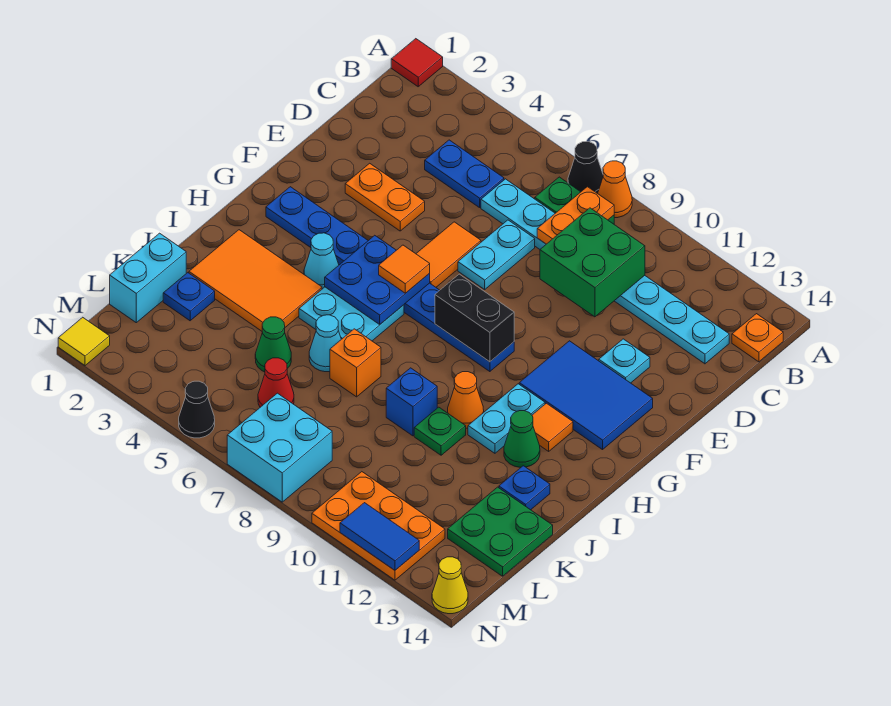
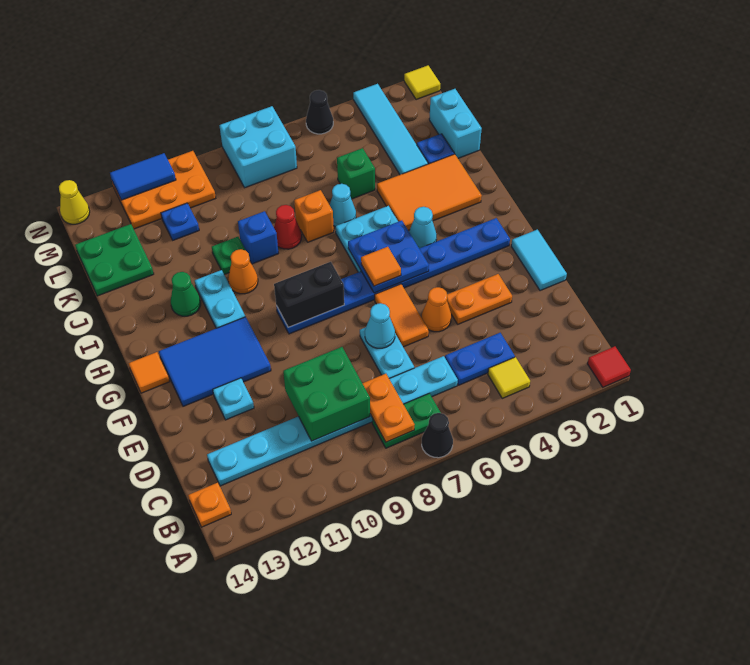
orange 1x1 cone [598,161,632,218] -> orange 1x1 cone moved to [422,287,451,332]
none -> yellow 1x1 tile [488,357,530,398]
none -> cyan 1x2 tile [511,230,567,291]
none -> cyan 1x1 cone [365,303,395,348]
orange 1x1 tile [532,403,573,451] -> orange 1x1 tile moved to [129,352,170,393]
blue 1x1 plate [499,466,550,510] -> blue 1x1 plate moved to [161,203,199,240]
none -> cyan 1x4 tile [353,84,428,175]
green 1x1 cone [255,317,291,372] -> green 1x1 brick [337,148,375,199]
red 1x1 cone [258,358,294,407] -> red 1x1 cone moved to [274,205,302,249]

